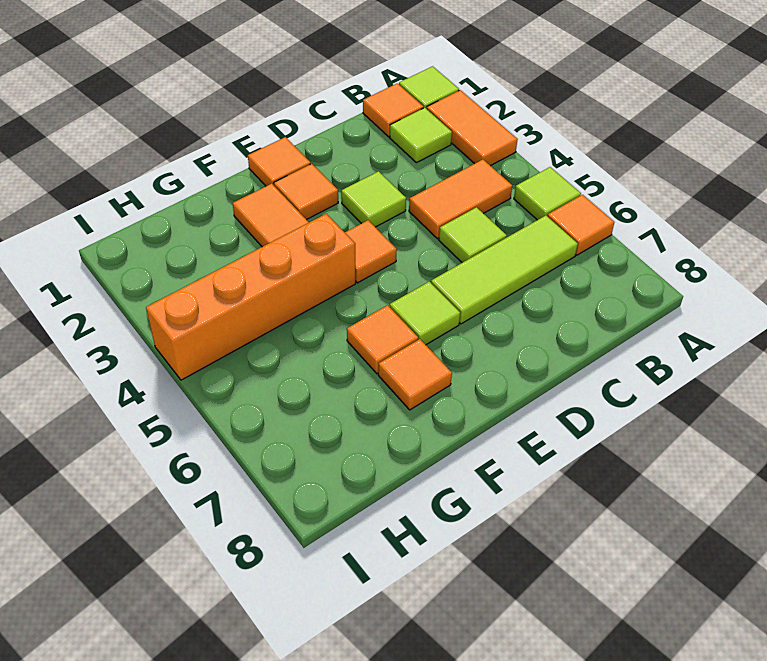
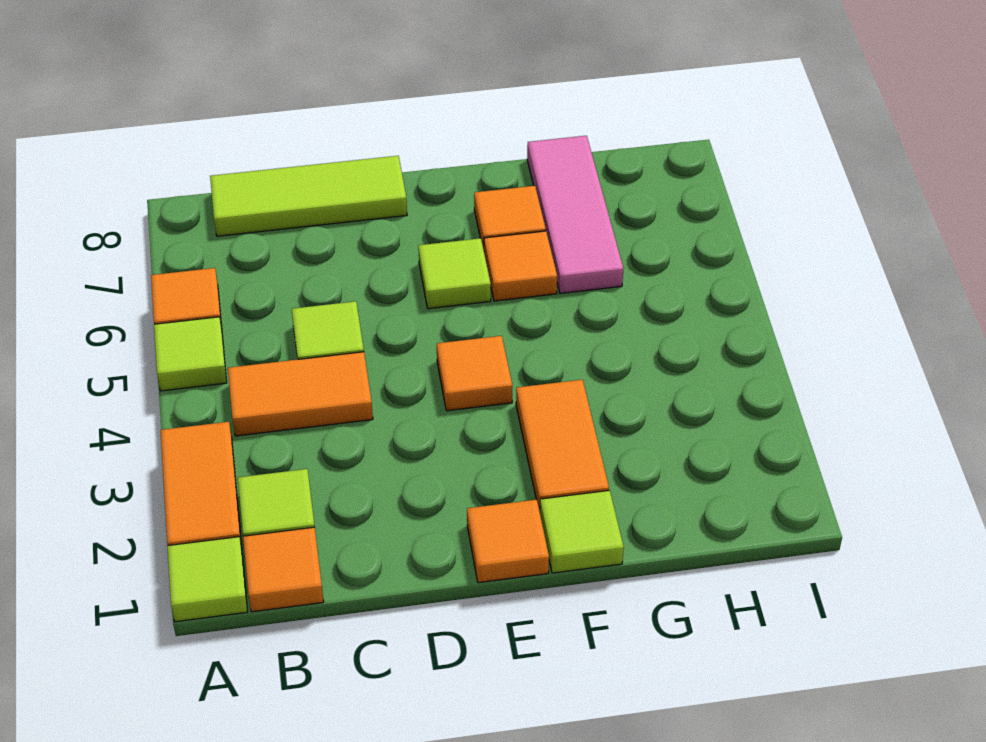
lime 1x3 tile [431,216,578,324] -> lime 1x3 tile moved to [210,156,407,236]
lime 1x1 tile [341,171,406,227] -> lime 1x1 tile moved to [540,490,624,573]
orange 1x1 tile [274,164,338,220] -> none
orange 1x4 brick [146,214,356,380] -> none
none -> pink 1x3 tile [527,136,623,294]

